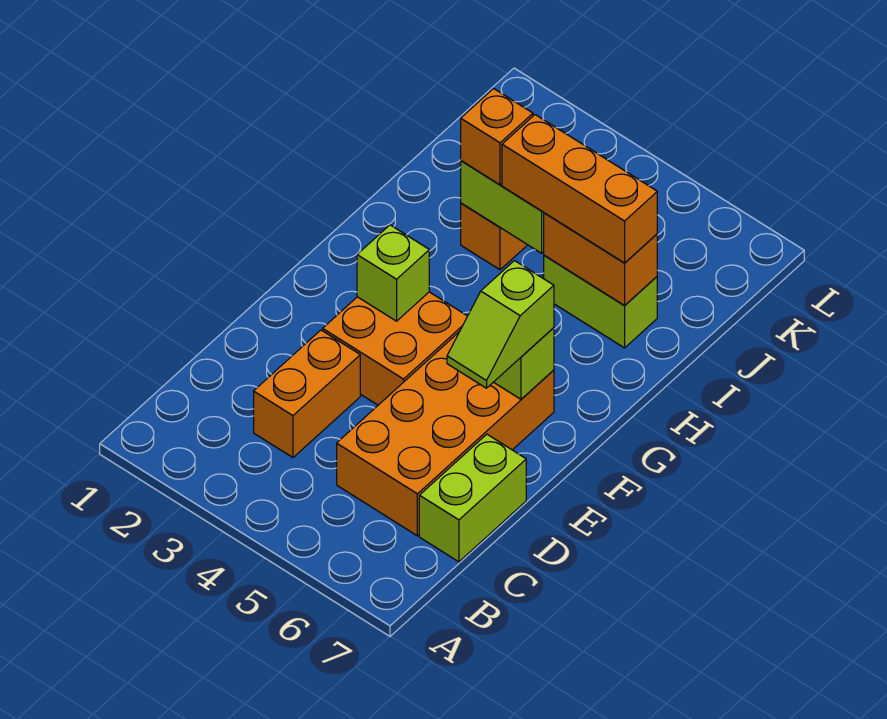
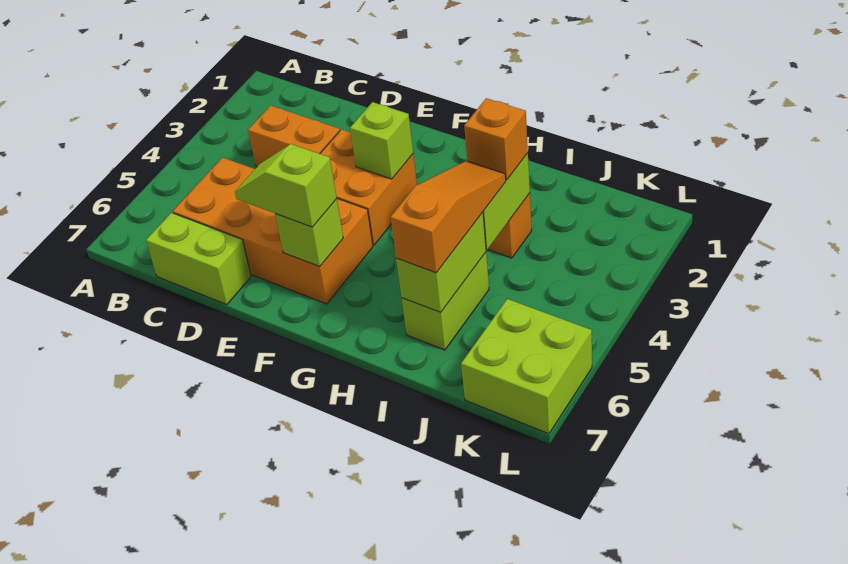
orange 1x3 brick [502,115,657,263] -> orange 1x3 slope [391,161,506,273]
orange 1x2 brick [544,213,657,305] -> lime 1x2 brick [396,212,486,312]
none -> lime 2x2 brick [461,299,592,434]

